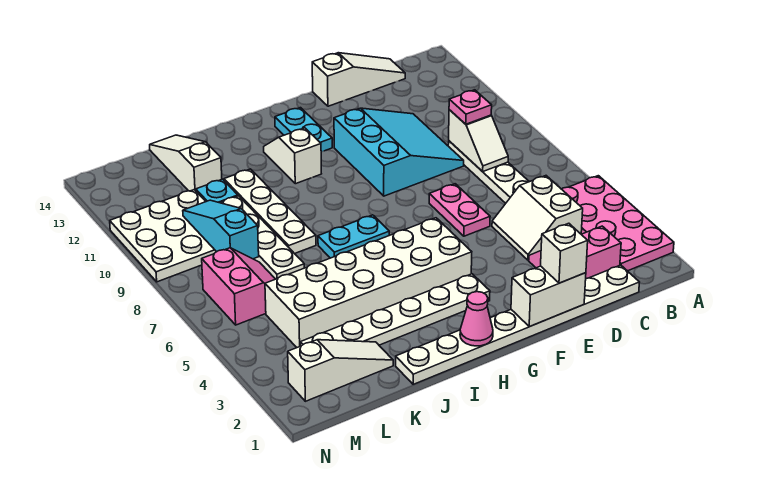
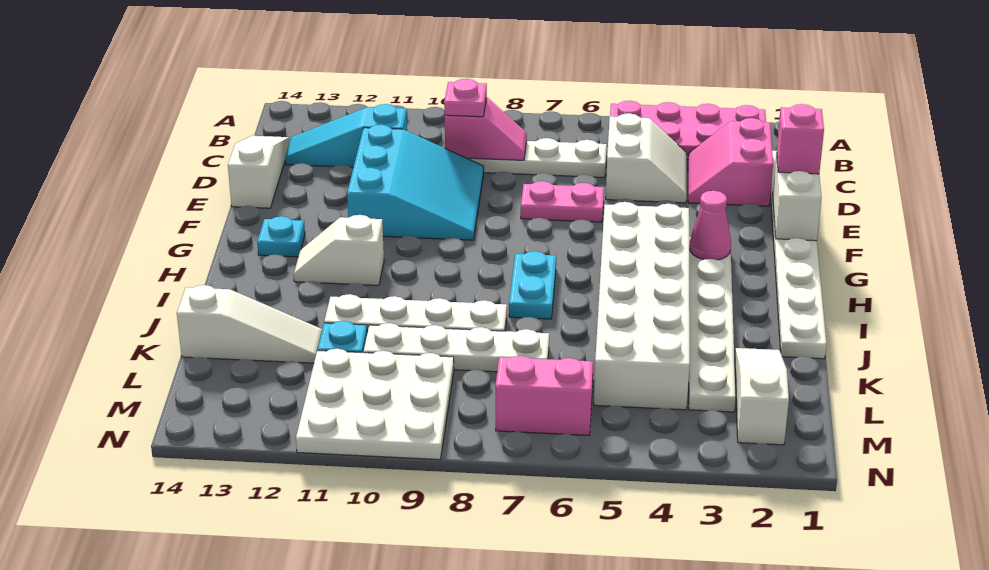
white 2x2 slope [492,176,583,260] -> white 2x2 slope turned to [606,113,687,203]
white 1x2 slope [449,110,508,172] -> pink 1x2 slope [445,98,527,160]
cyan 3x3 slope [334,108,464,196] -> cyan 3x3 slope turned to [347,125,484,240]
white 1x1 brick [541,223,588,283] -> pink 1x1 brick [777,104,824,174]
cyan 1x2 plate [275,108,332,152] -> cyan 1x1 plate [257,216,305,257]
pink 1x1 cone [460,292,493,346] -> pink 1x1 cone moved to [689,191,731,260]
white 1x3 slope [150,135,222,191] -> white 1x3 slope turned to [177,285,322,363]
cyan 1x3 slope [183,200,259,259] -> cyan 1x3 slope moved to [285,104,407,167]

